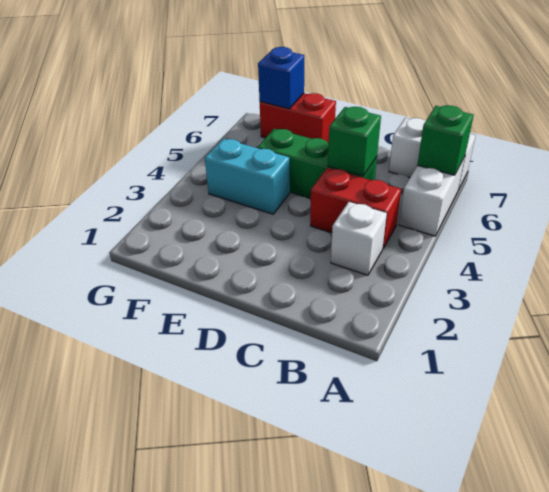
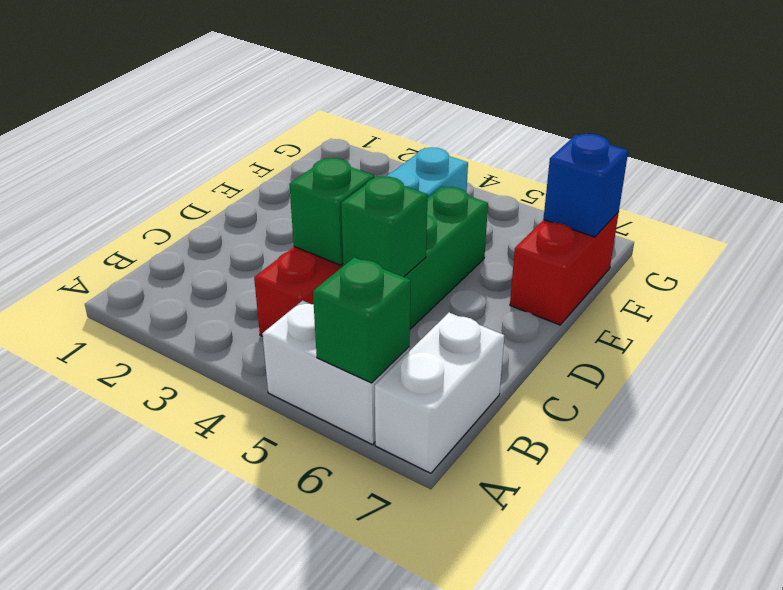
white 1x1 brick [331,202,387,275] -> none
none -> green 1x1 brick [289,158,374,265]

